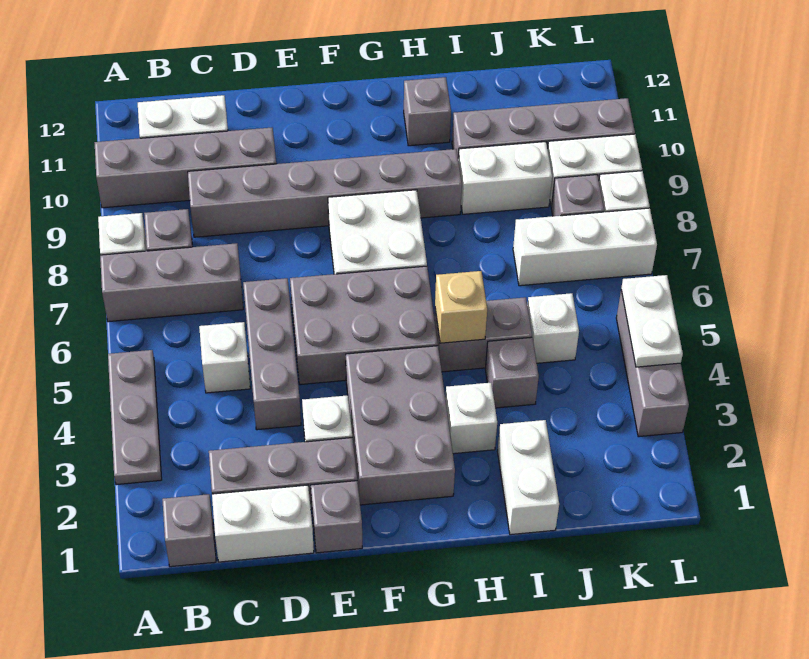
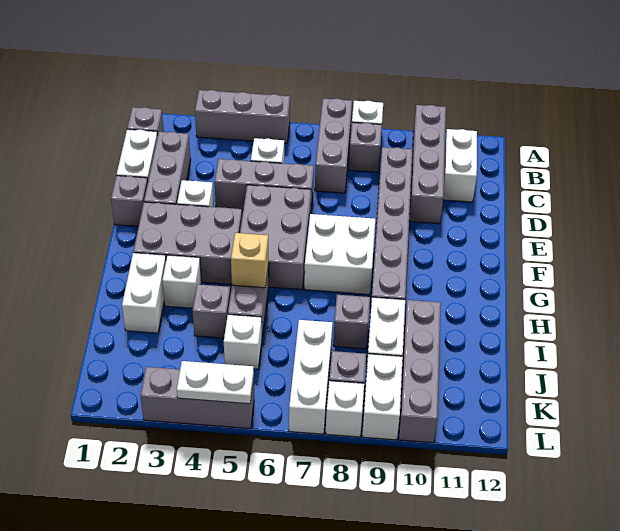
grey 1x3 plate [108,350,162,485] -> grey 1x3 brick [195,90,290,143]
grey 1x1 brick [404,77,451,146] -> grey 1x1 brick moved to [333,295,370,349]
white 1x2 brick [498,420,559,535] -> white 1x2 brick turned to [122,253,166,333]

